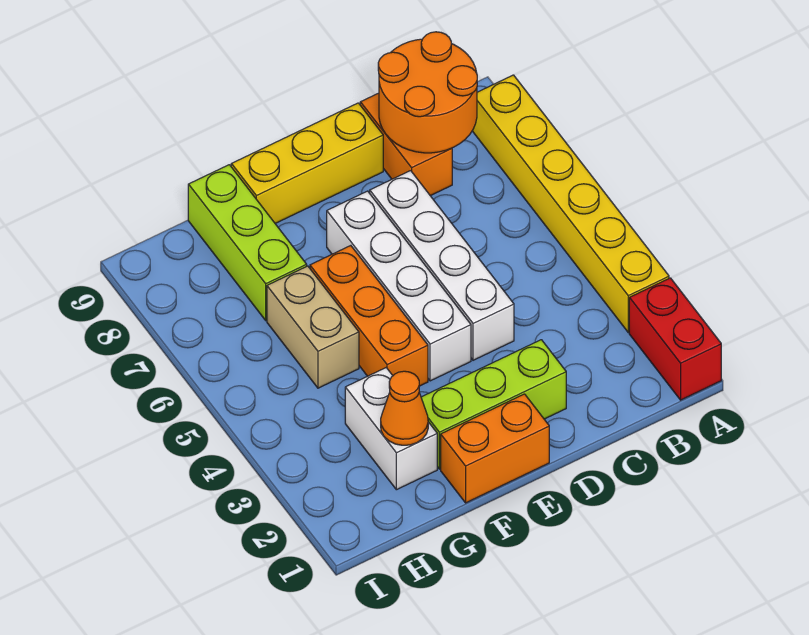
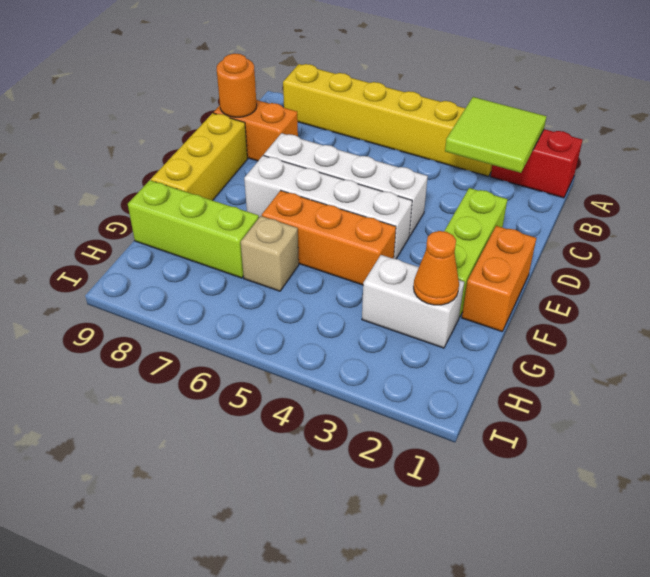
none -> lime 2x2 tile [445,97,547,173]
orange 2x2 round brick [378,32,477,153] -> orange 1x1 round brick [217,54,257,117]
tan 1x2 brick [267,266,359,388] -> tan 1x1 brick [241,216,299,291]

